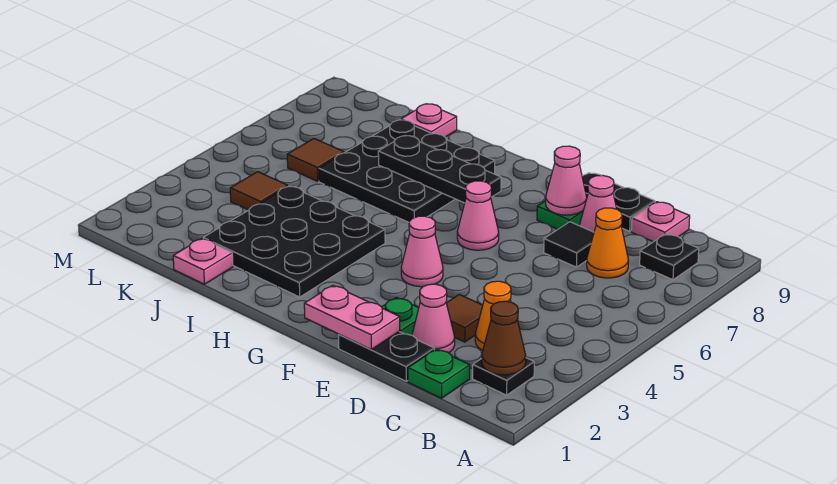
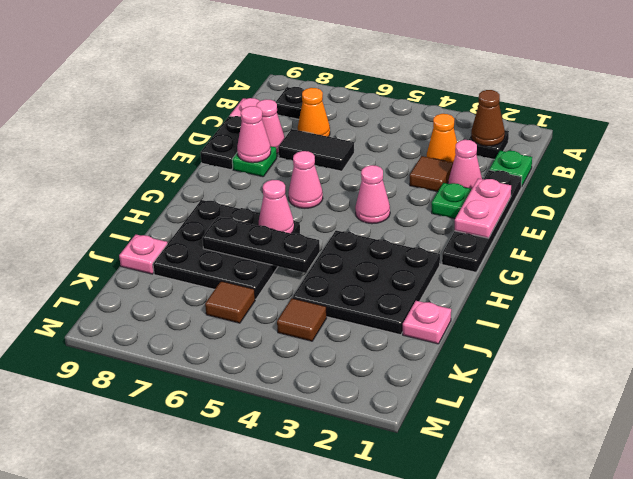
black 1x2 plate [339,331,434,381] -> black 1x4 plate [442,170,522,272]
black 1x1 tile [544,222,594,267] -> black 1x2 tile [278,129,354,171]
black 1x3 plate [378,135,501,203] -> black 1x3 plate turned to [202,217,320,273]
none -> pink 1x1 cone [259,180,294,233]

